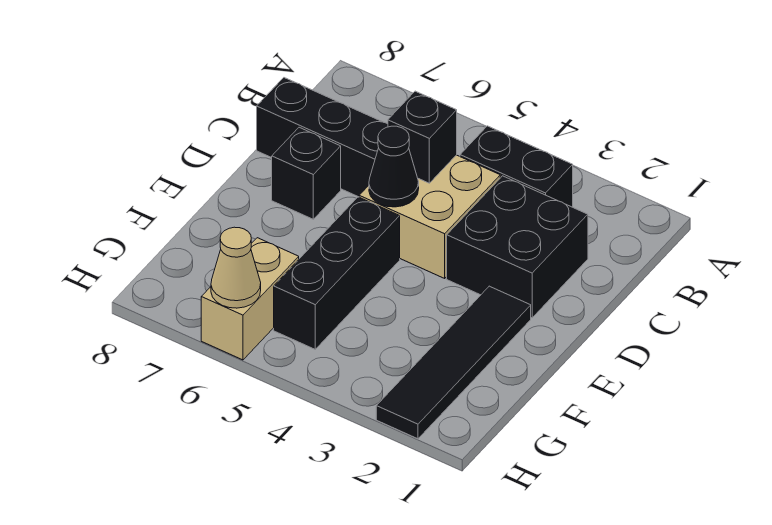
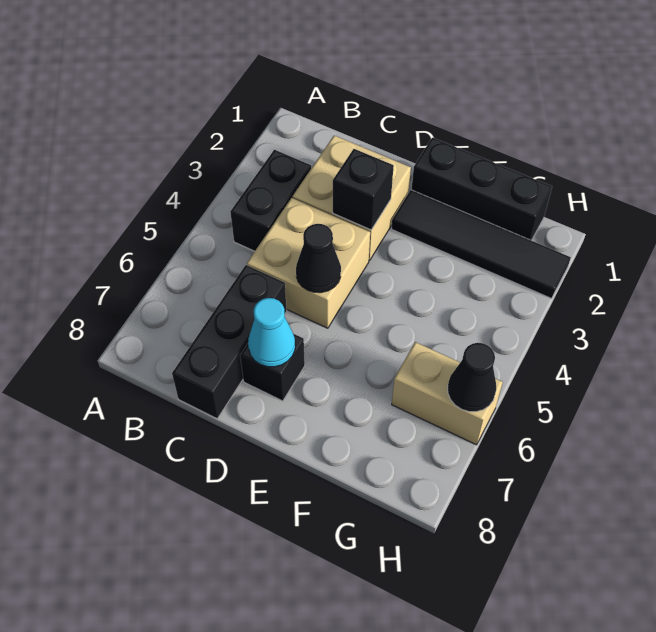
black 2x2 brick [447,176,588,318] -> tan 2x2 brick [293,136,411,261]
black 1x1 brick [388,91,457,183] -> black 1x1 brick moved to [333,149,394,230]
none -> cyan 1x1 cone [248,298,295,367]
black 1x3 brick [274,197,400,349] -> black 1x3 brick moved to [411,138,552,240]
tan 1x1 cone [211,227,261,308] -> black 1x1 cone [448,343,496,412]

